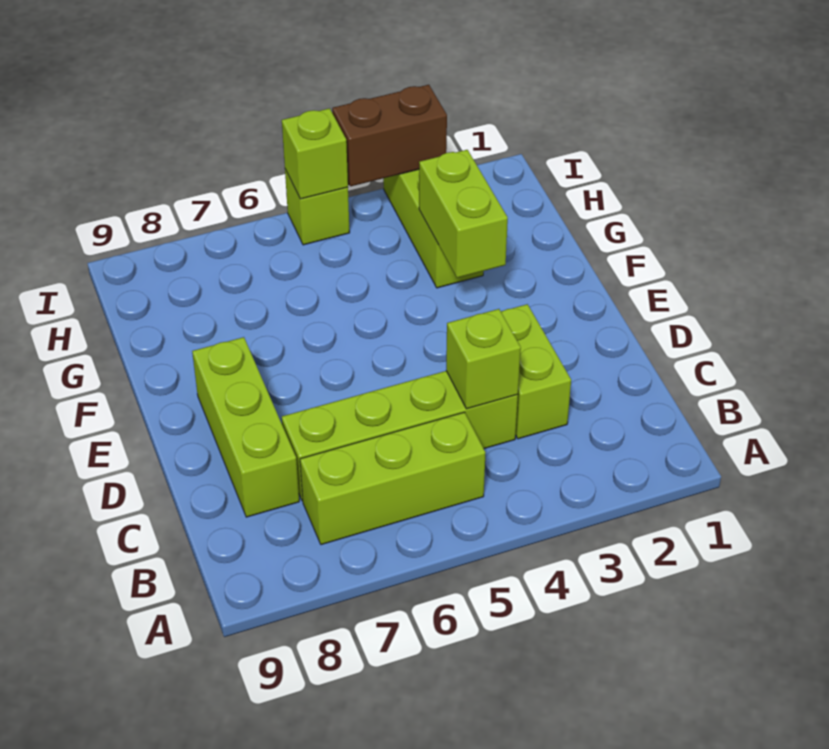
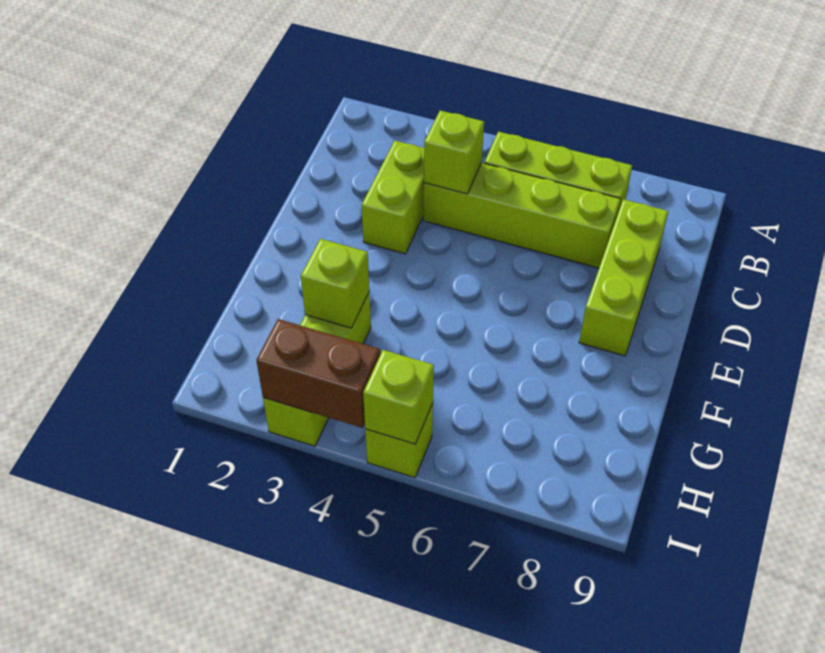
lime 1x2 brick [419,150,508,278] -> lime 1x1 brick [301,239,369,328]

